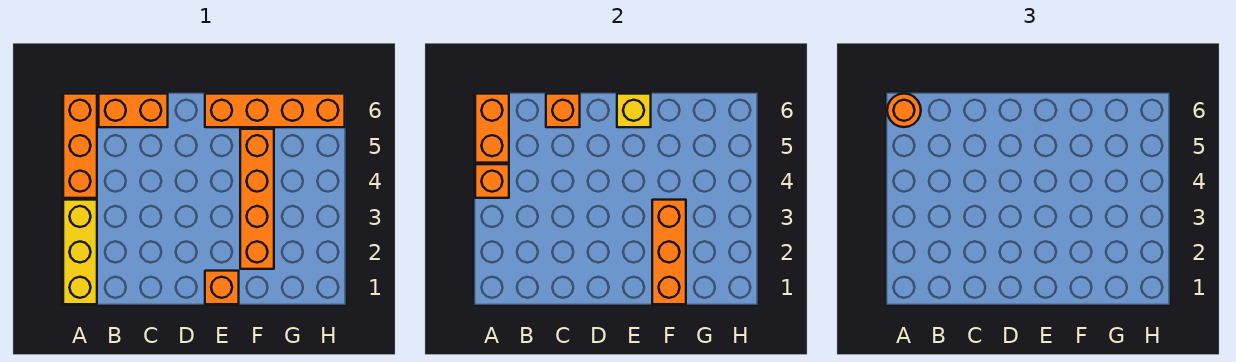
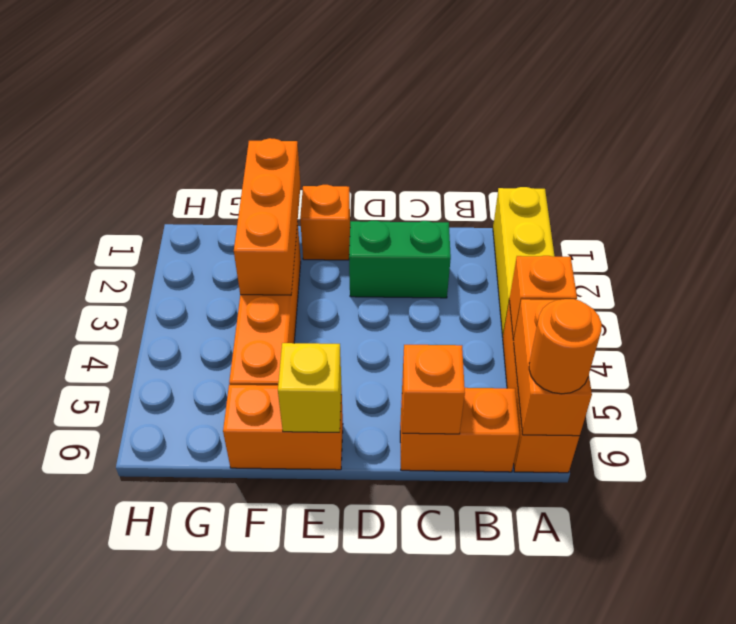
none -> green 1x2 brick [349,221,451,298]
orange 1x4 brick [205,94,345,127] -> orange 1x2 brick [223,385,343,470]

